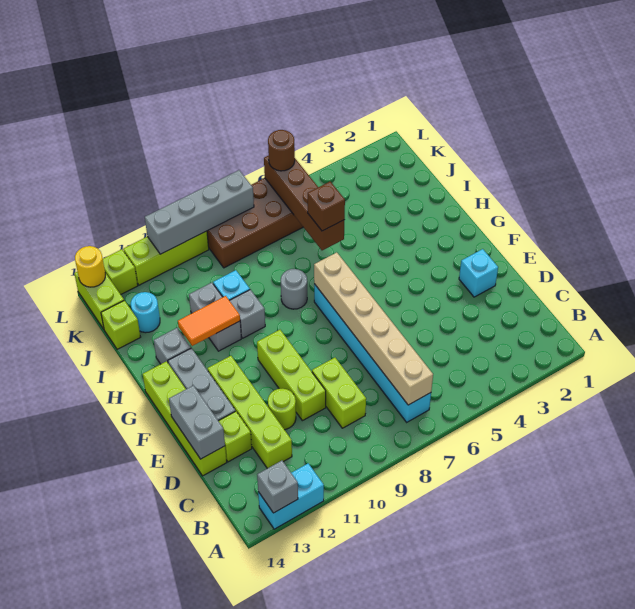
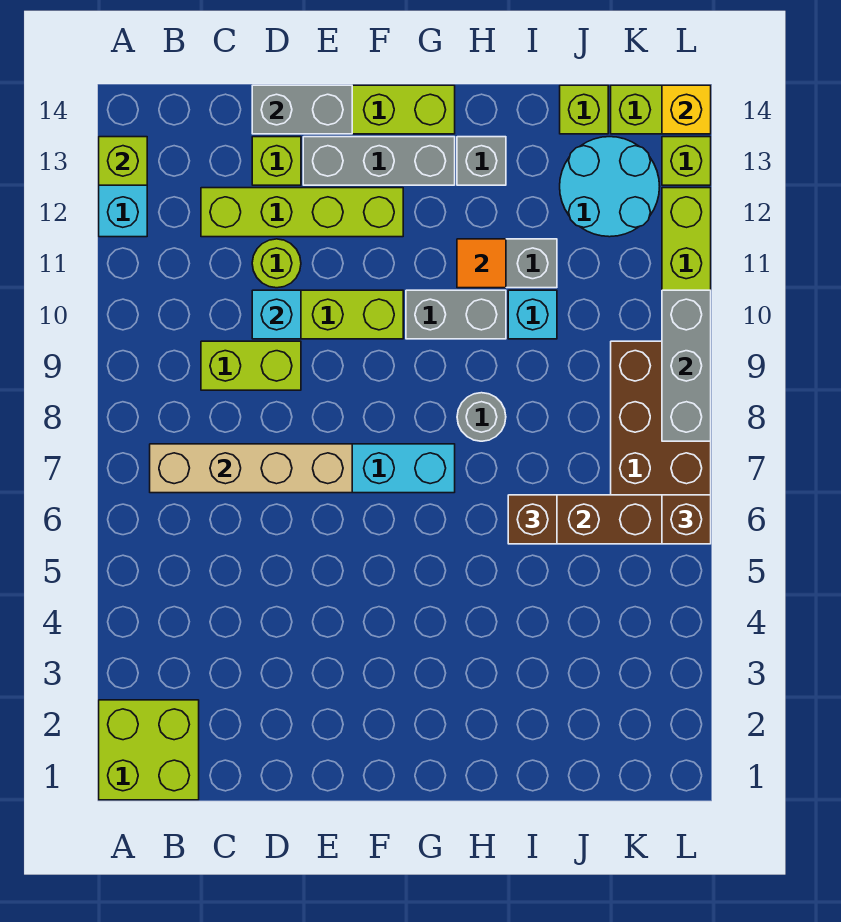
none -> lime 2x2 brick [99,700,199,800]
grey 1x1 brick [257,461,298,513] -> lime 1x1 brick [99,137,147,185]
tan 1x6 brick [314,252,433,405] -> tan 1x4 brick [150,444,352,493]
cyan 1x1 brick [459,249,498,297] -> cyan 1x1 brick moved to [252,290,301,339]
grey 1x1 brick [229,290,265,338] -> grey 1x2 brick [406,290,506,339]
orange 1x2 tile [178,296,240,346] -> orange 1x1 tile [457,239,506,288]
cyan 1x1 round brick [131,292,160,333] -> cyan 2x2 round brick [560,137,660,237]
brown 1x1 round brick [268,130,295,171] -> brown 1x1 brick [662,495,711,544]
grey 1x4 brick [145,170,254,254] -> grey 1x3 brick [662,290,711,441]
yellow 1x1 round brick [75,246,105,287] -> yellow 1x1 brick [662,85,711,134]

